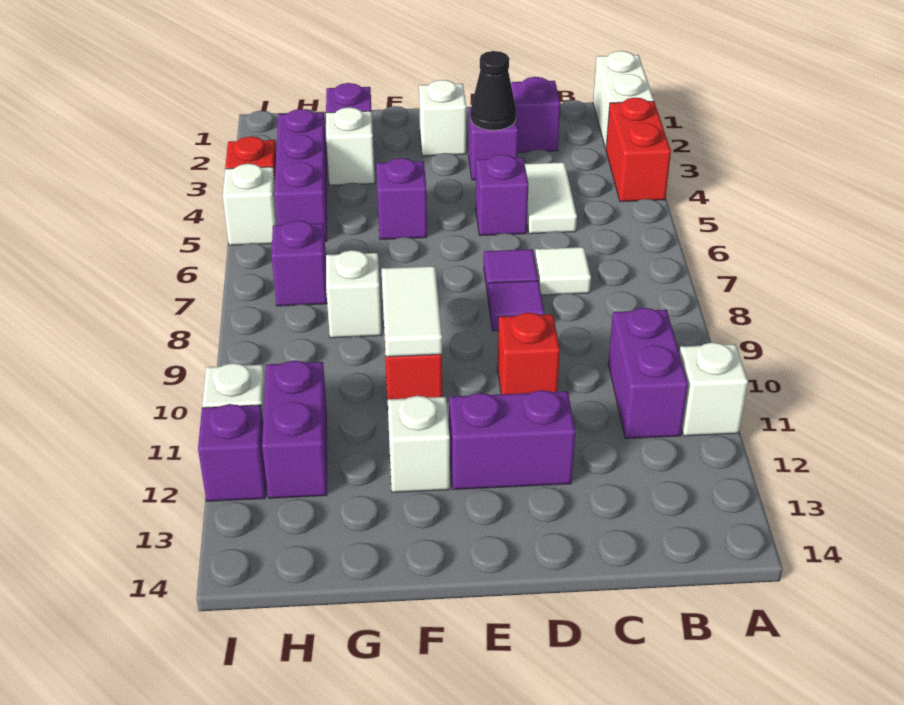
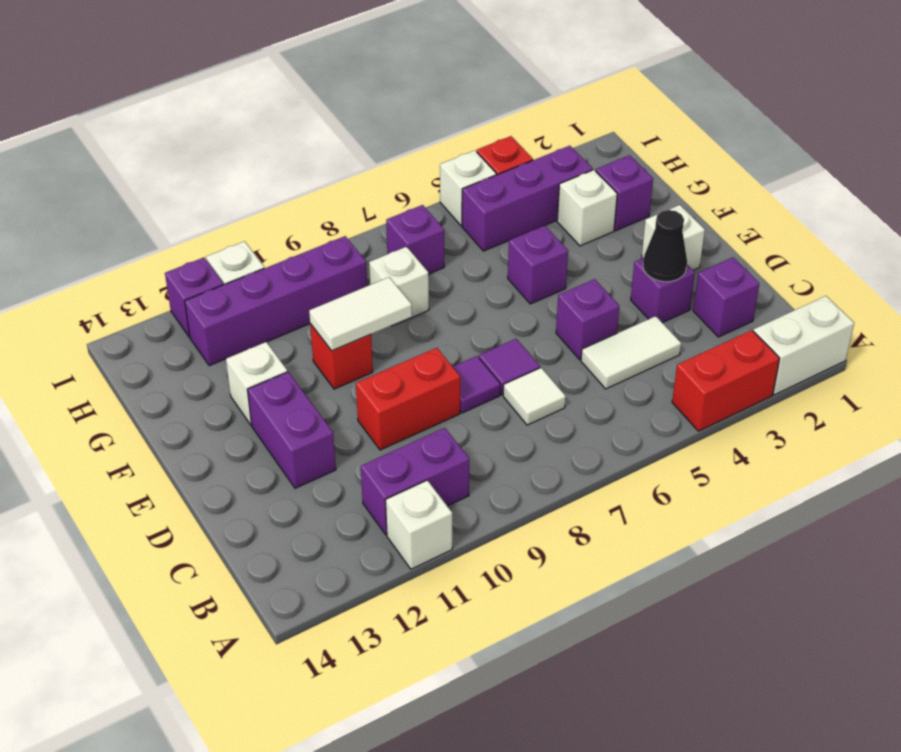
red 1x1 brick [497,313,560,394] -> red 1x2 brick [356,348,460,450]
purple 1x2 brick [262,361,327,498] -> purple 1x4 brick [185,236,367,366]

